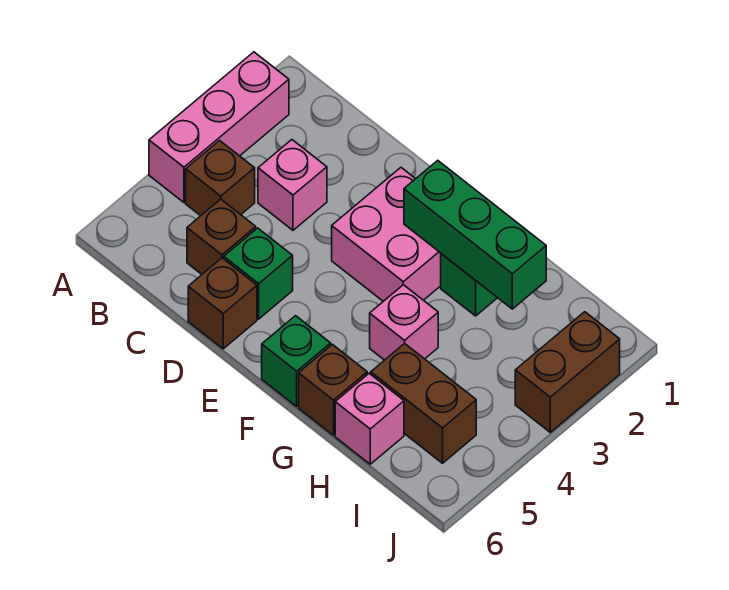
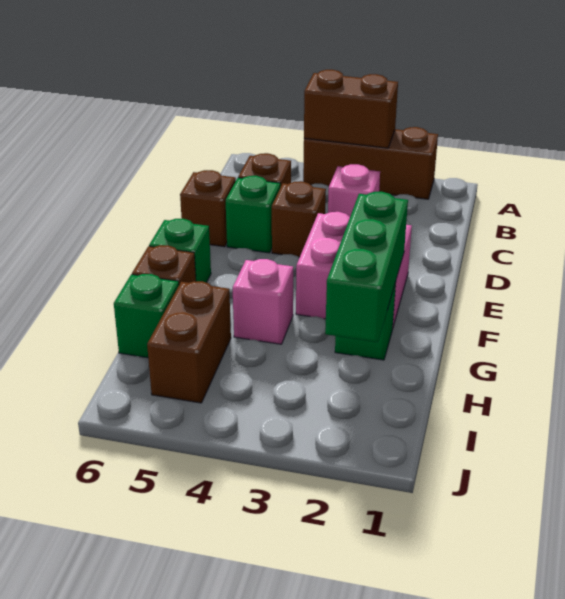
pink 1x3 brick [149,52,289,202] -> brown 1x3 brick [303,127,438,199]
brown 1x1 brick [186,141,255,216] -> brown 1x1 brick moved to [272,181,326,257]
pink 1x1 brick [335,374,404,464] -> green 1x1 brick [114,274,179,358]
brown 1x2 brick [515,312,620,432] -> brown 1x2 brick moved to [304,70,398,148]

